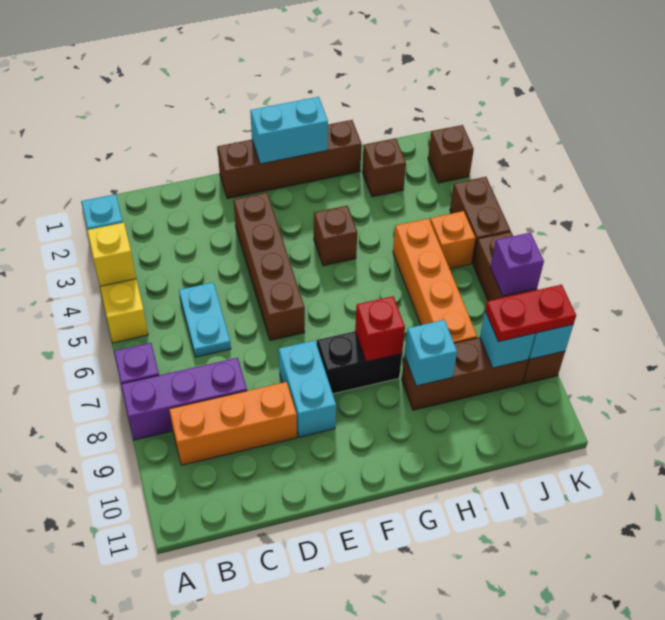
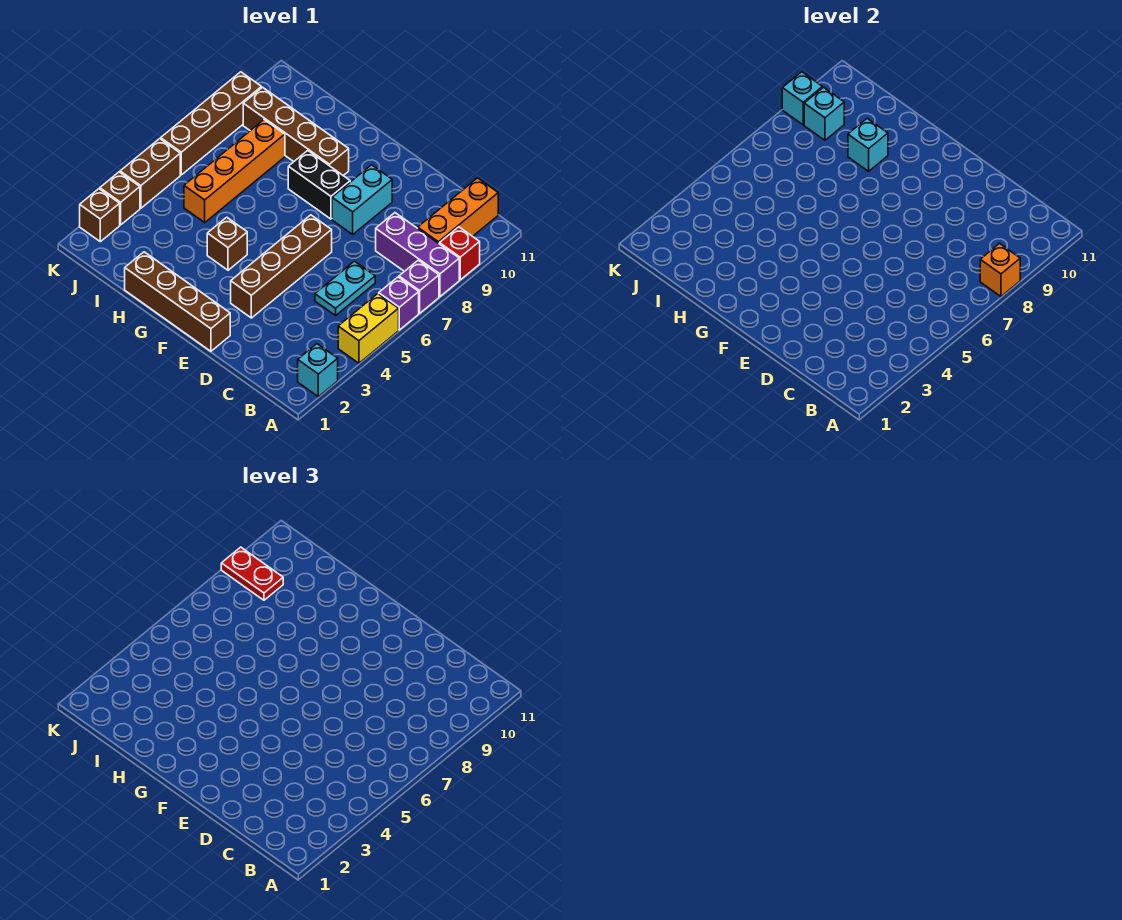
yellow 1x1 brick [87,223,136,286] -> none
orange 1x3 brick [169,382,297,465] -> orange 1x3 brick turned to [418,178,498,244]
cyan 1x2 brick [250,97,328,164] -> none
red 1x1 brick [355,296,405,362] -> red 1x1 brick moved to [440,227,480,280]
brown 1x3 brick [402,337,528,410] -> brown 1x4 brick [243,87,349,176]
brown 1x1 brick [362,138,406,197] -> brown 1x1 brick moved to [100,172,140,225]
orange 1x1 brick [430,211,475,269] -> orange 1x1 brick moved to [980,244,1020,296]
purple 1x1 brick [490,233,544,296] -> purple 1x1 brick moved to [379,277,419,330]

